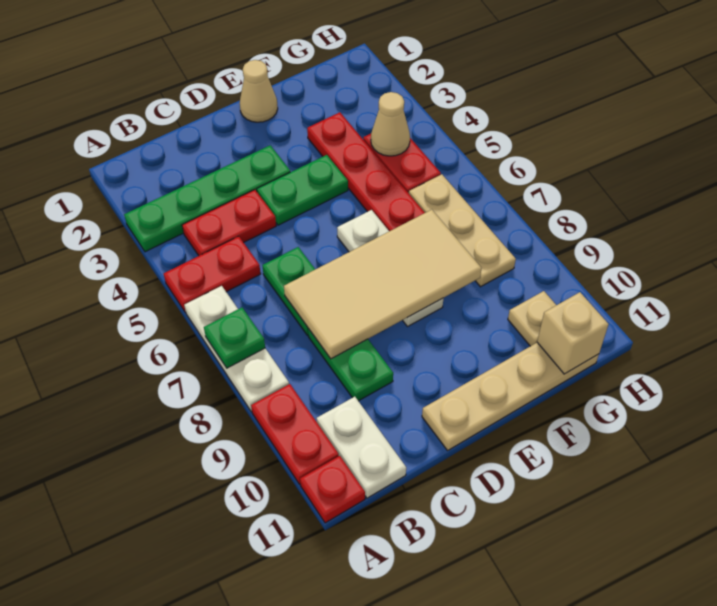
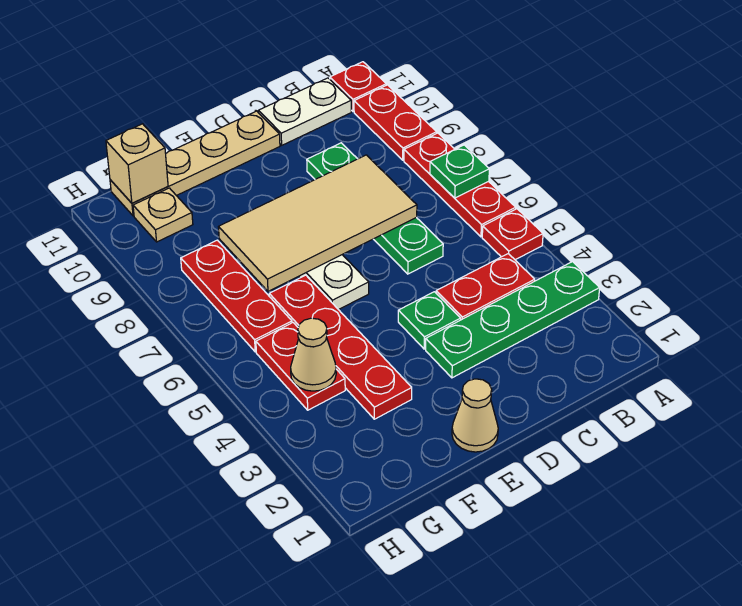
red 1x2 plate [164,236,261,312] -> red 1x1 plate [482,209,543,260]
white 1x3 plate [184,286,289,412] -> red 1x3 plate [404,133,516,237]
white 1x2 plate [317,397,406,498] -> white 1x2 plate turned to [259,78,351,145]
green 1x2 plate [257,155,348,225] -> green 1x1 plate [398,292,461,349]
tan 1x3 plate [409,174,516,287] -> red 1x3 plate [181,240,292,352]

